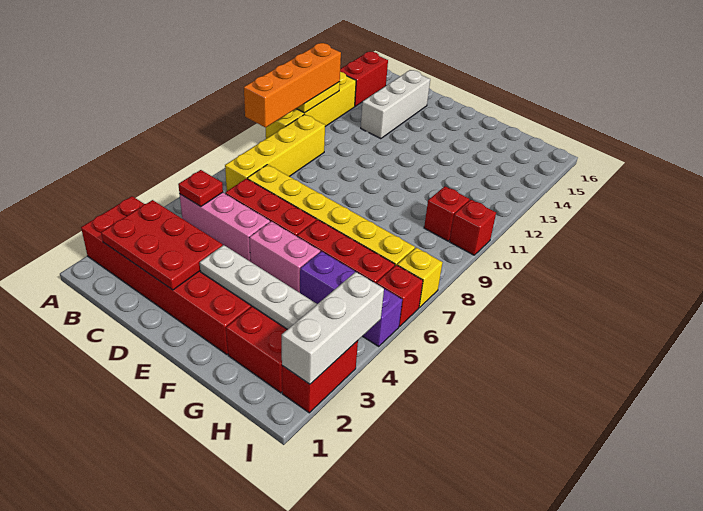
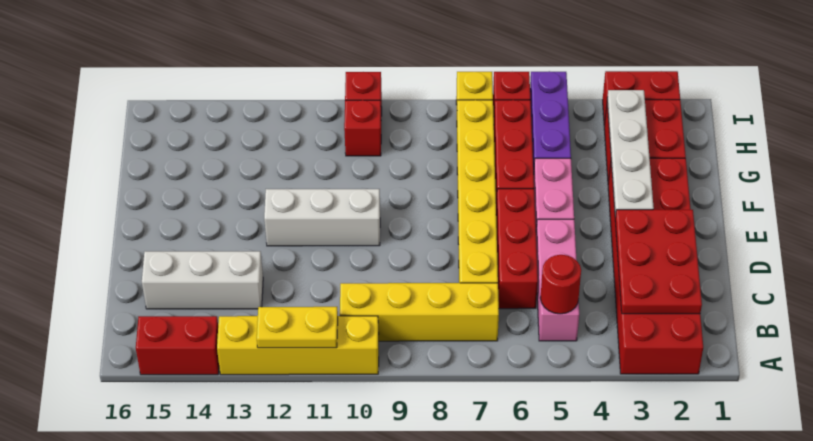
orange 1x4 brick [244,43,341,128] -> none
red 1x1 plate [178,170,223,207] -> red 1x1 round brick [540,255,581,314]
white 1x3 brick [282,272,384,384] -> white 1x3 brick moved to [264,189,380,246]

